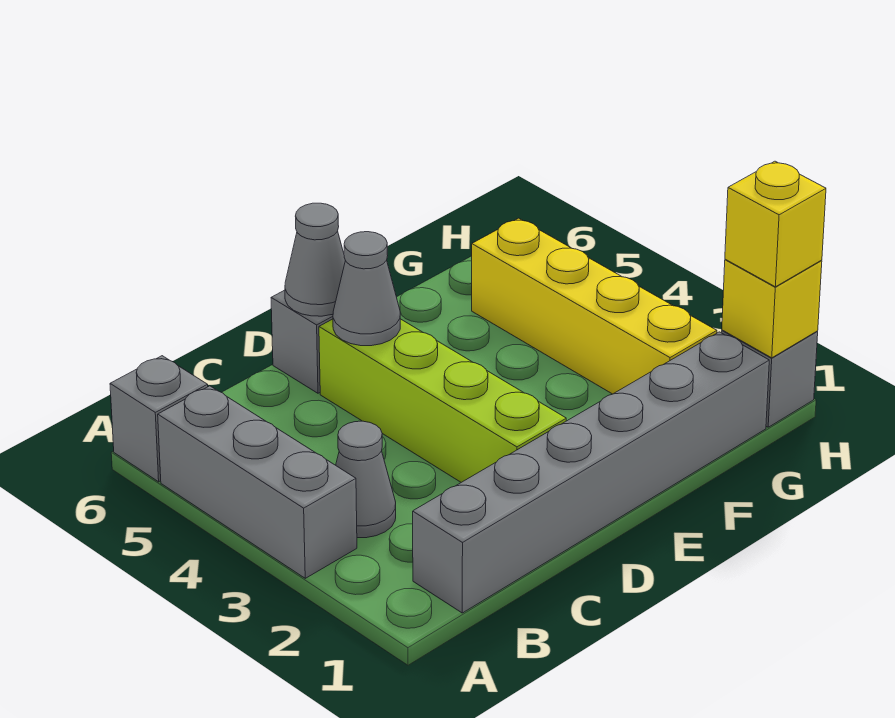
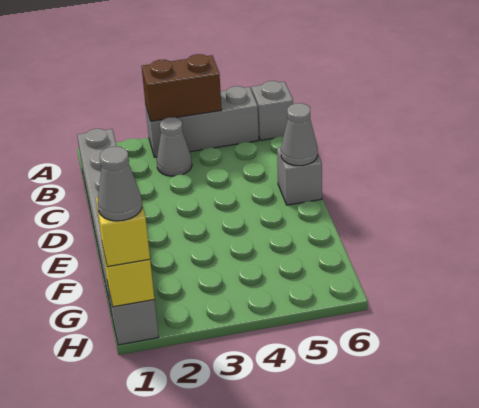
none -> brown 1x2 brick [142,54,222,121]
lime 1x4 brick [319,319,566,482] -> none
grey 1x1 cone [333,232,400,346] -> grey 1x1 cone moved to [97,147,142,221]
yellow 1x4 brick [472,218,717,394] -> none

